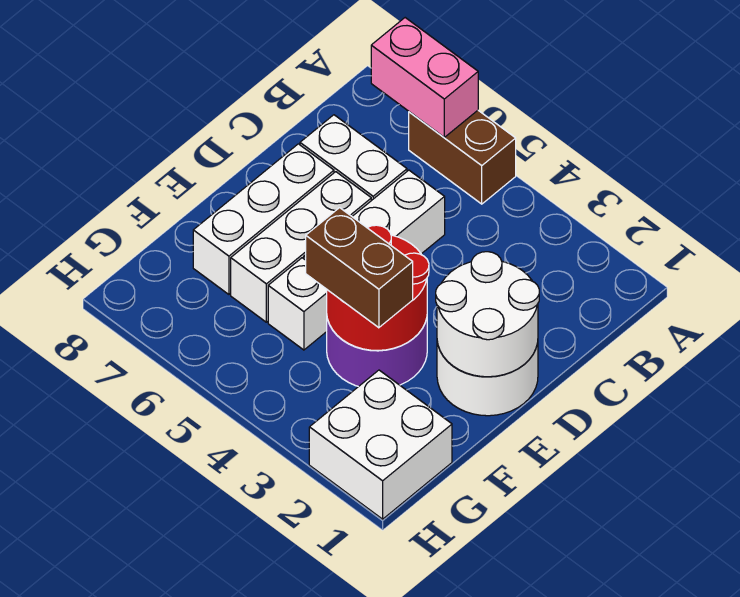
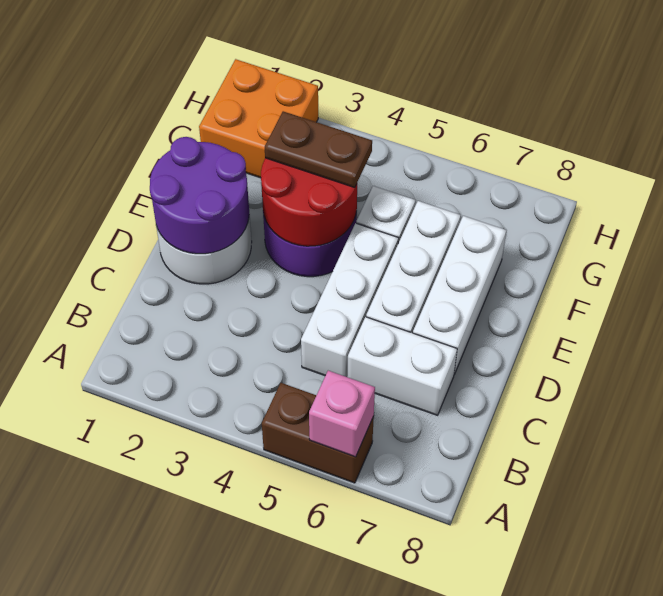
pink 1x2 brick [371,18,478,137] -> pink 1x1 brick [309,371,375,457]
white 2x2 round brick [436,252,539,377] -> purple 2x2 round brick [150,137,249,254]
brown 1x2 brick [306,208,413,328] -> brown 1x2 plate [265,111,372,188]
white 2x2 brick [309,370,452,519] -> orange 2x2 brick [199,59,318,178]

